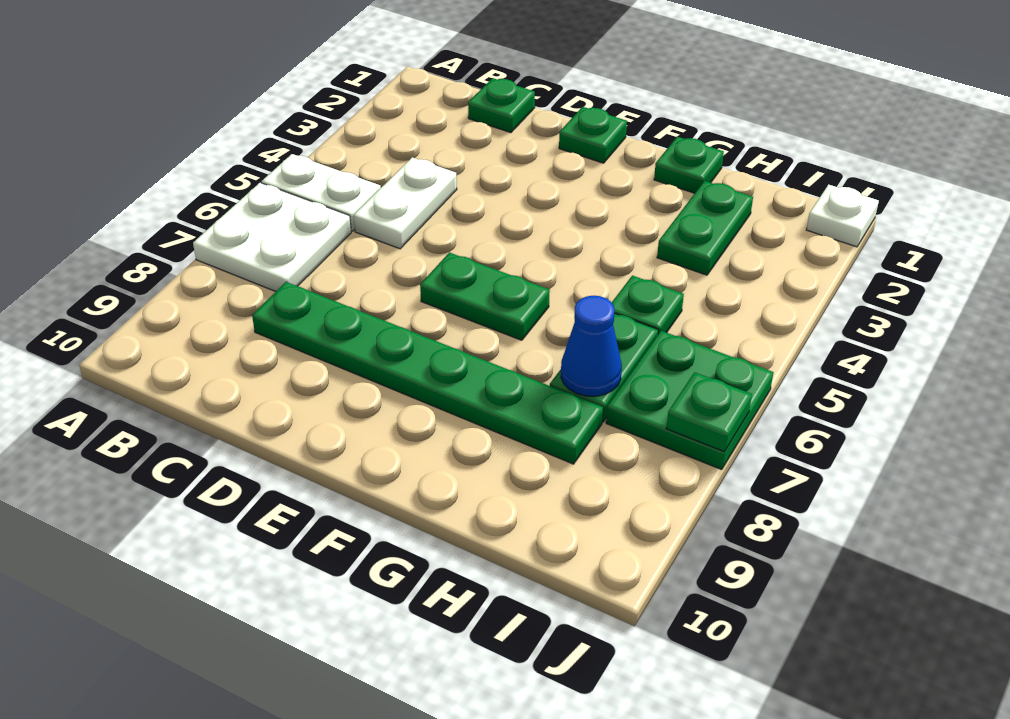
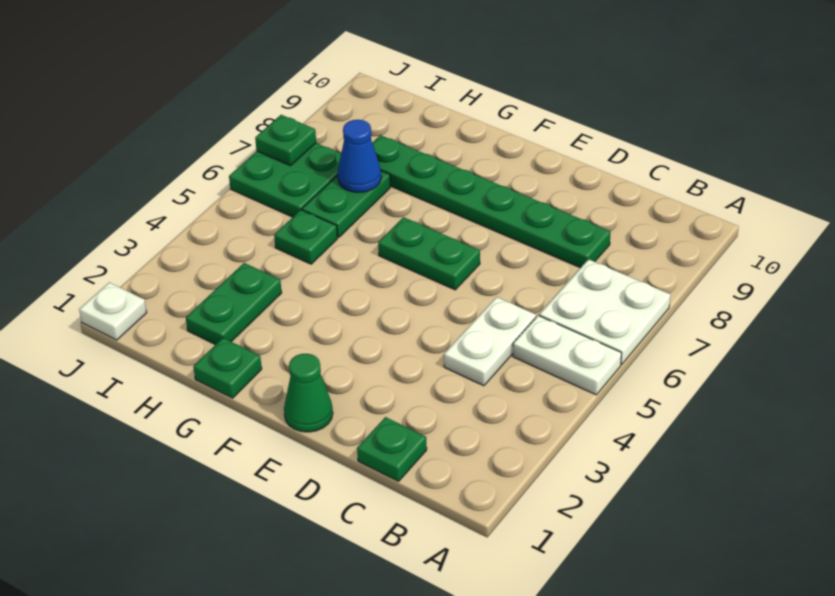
green 1x1 plate [559,107,627,163] -> green 1x1 cone [284,354,333,432]

